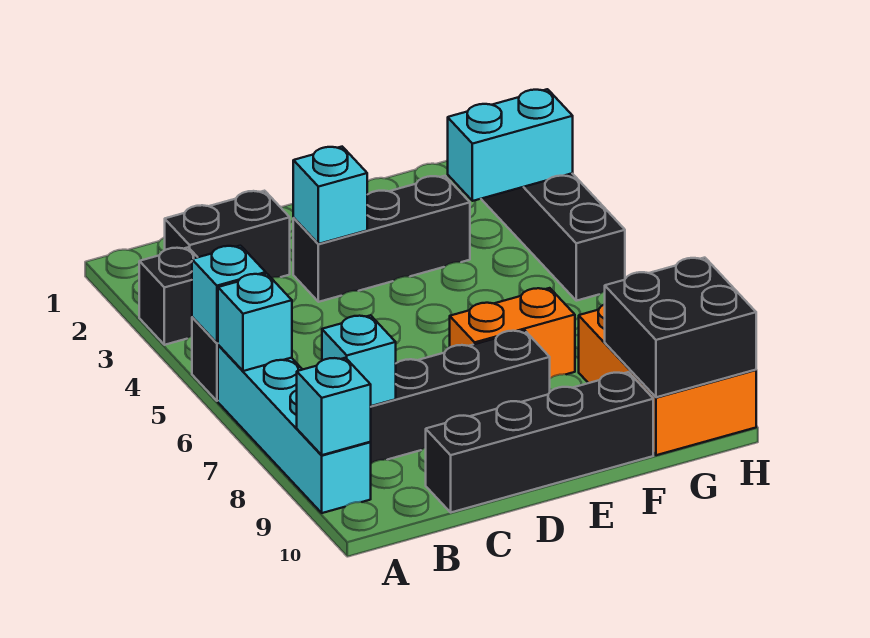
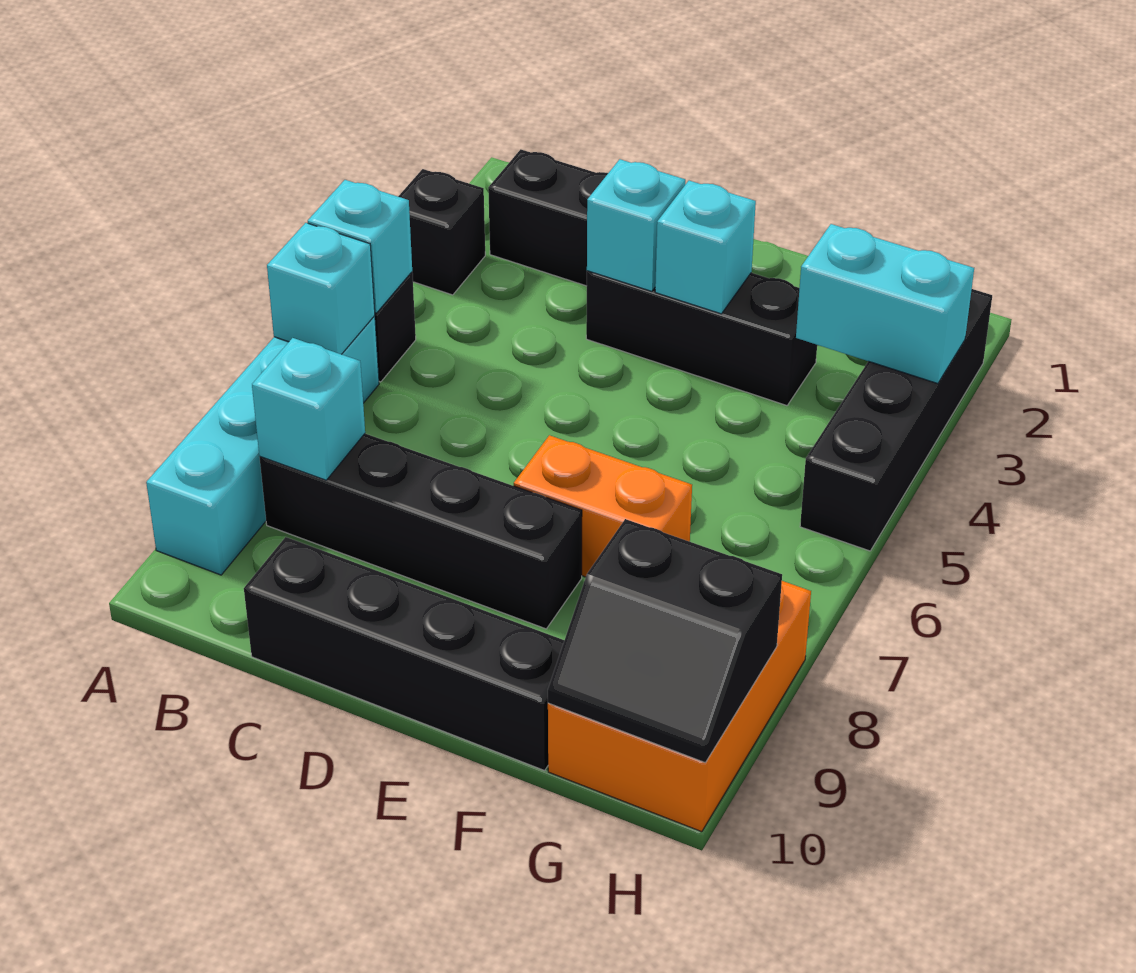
cyan 1x1 brick [297,358,371,455] -> cyan 1x1 brick moved to [655,181,756,314]
black 2x2 brick [605,258,756,397] -> black 2x2 slope [548,519,782,762]

